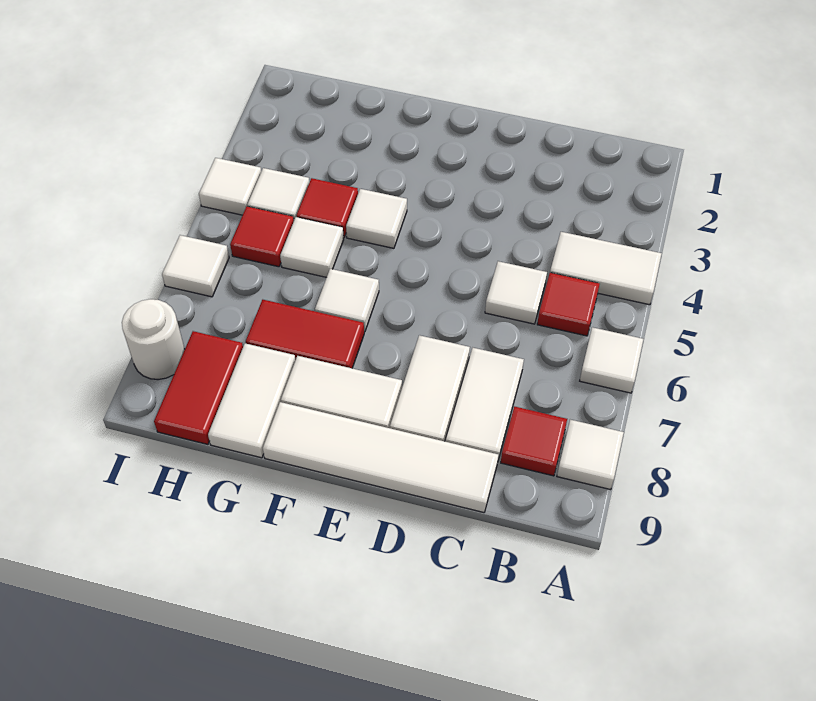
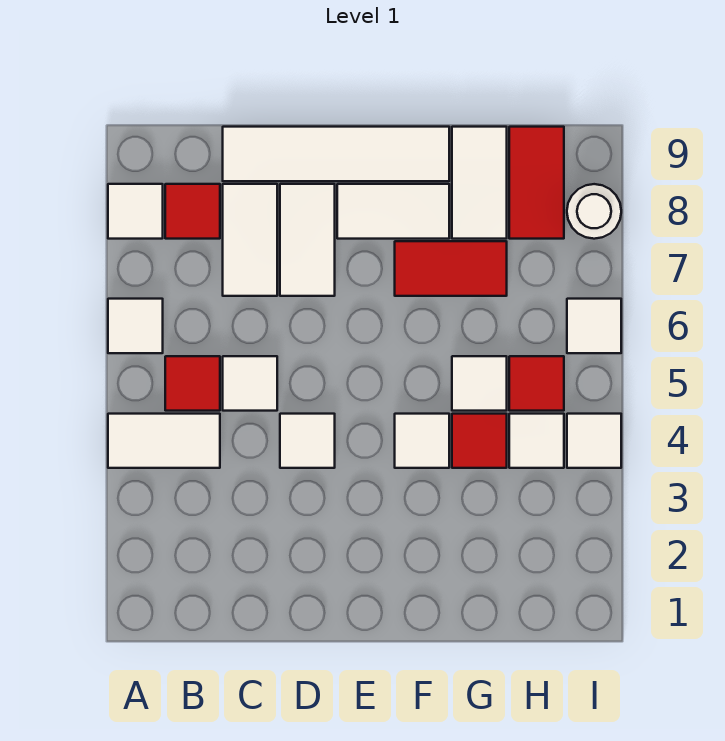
white 1x1 tile [315,269,379,332] -> white 1x1 tile moved to [280,414,335,468]

